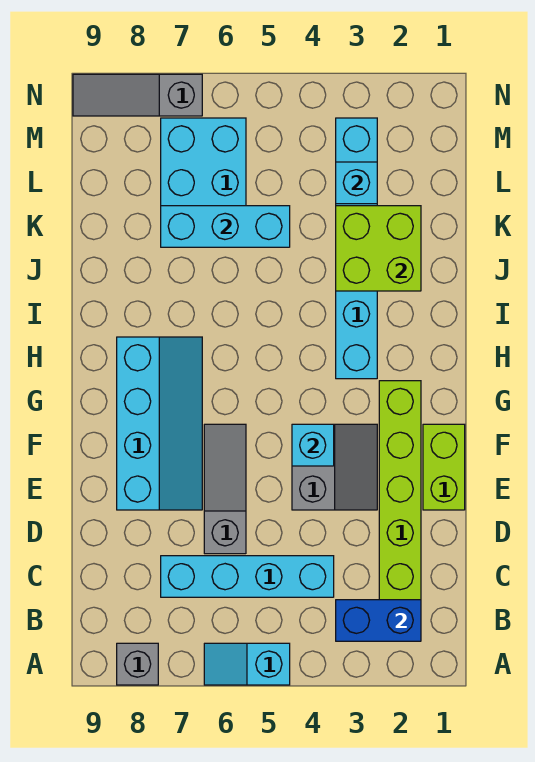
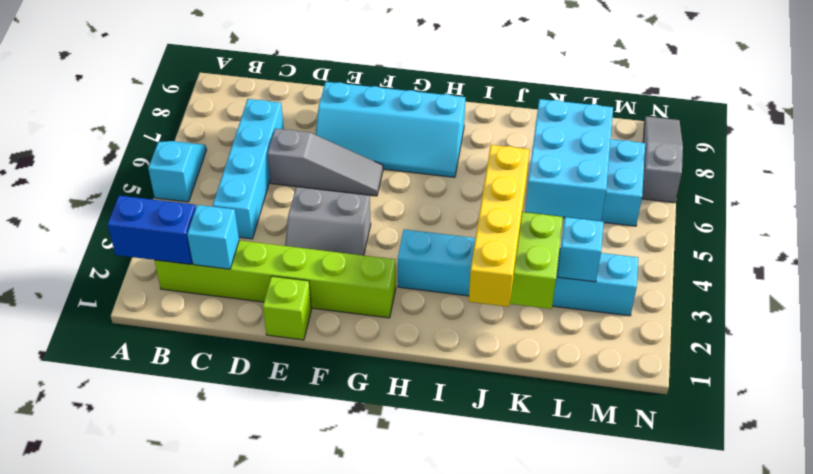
grey 1x1 brick [117,643,158,685] -> none
blue 1x2 brick [336,600,421,641] -> blue 1x2 brick turned to [108,196,196,264]
lime 1x2 brick [423,424,465,510] -> lime 1x1 brick [263,276,312,340]
cyan 1x1 brick [292,424,334,466] -> cyan 1x1 brick moved to [187,205,239,269]
none -> yellow 1x4 brick [469,145,529,307]
cyan 1x3 brick [161,206,290,247] -> cyan 2x3 brick [525,99,613,221]

